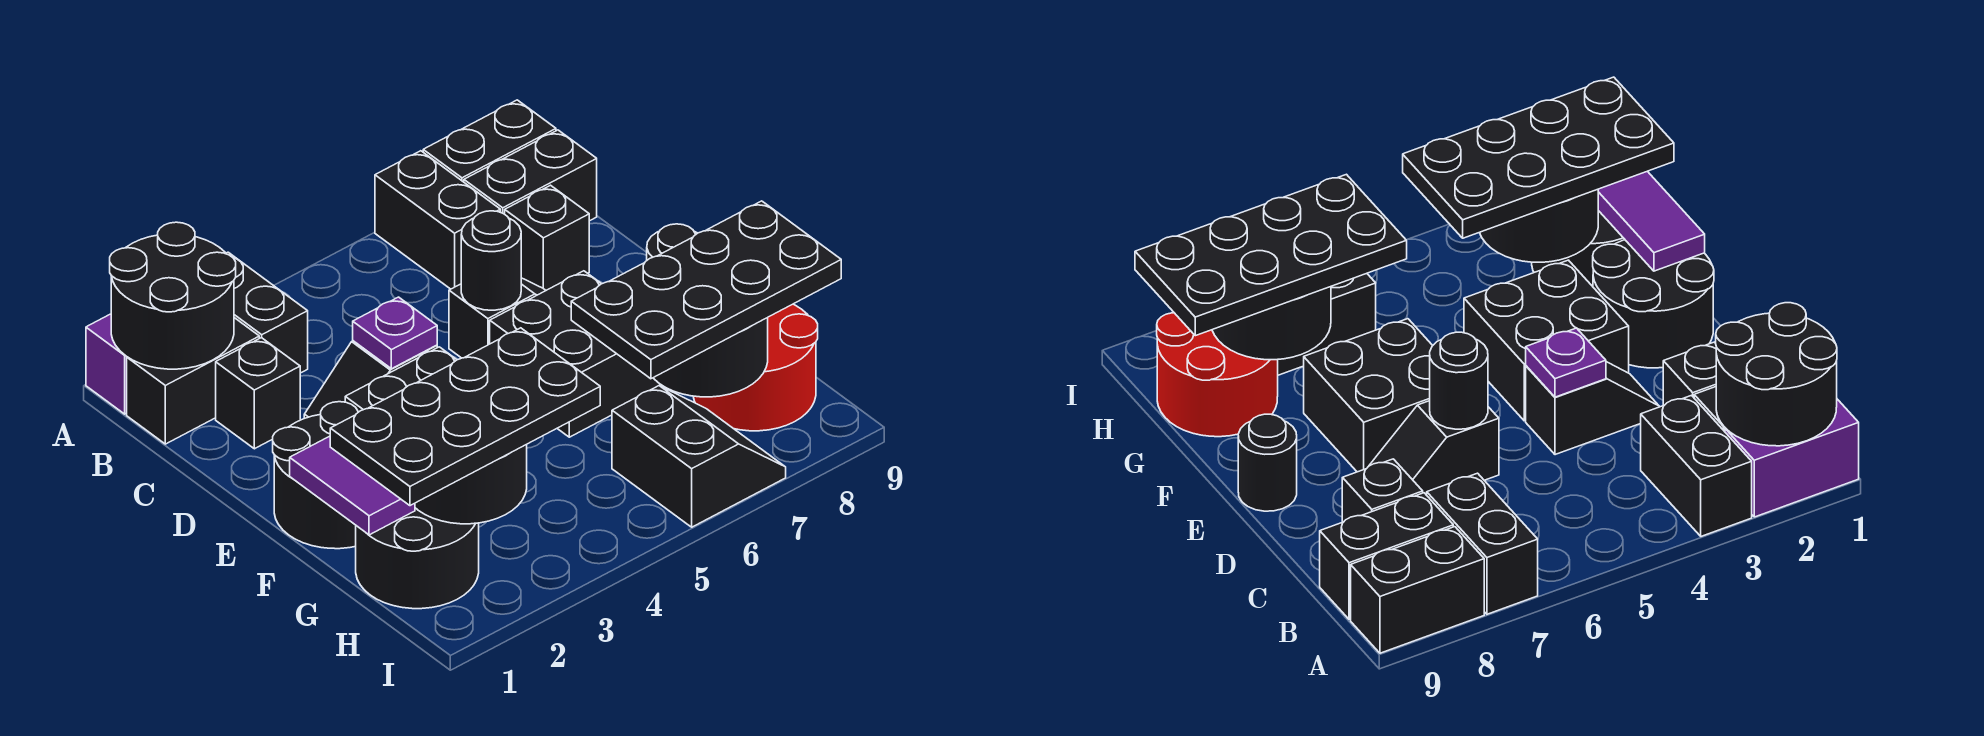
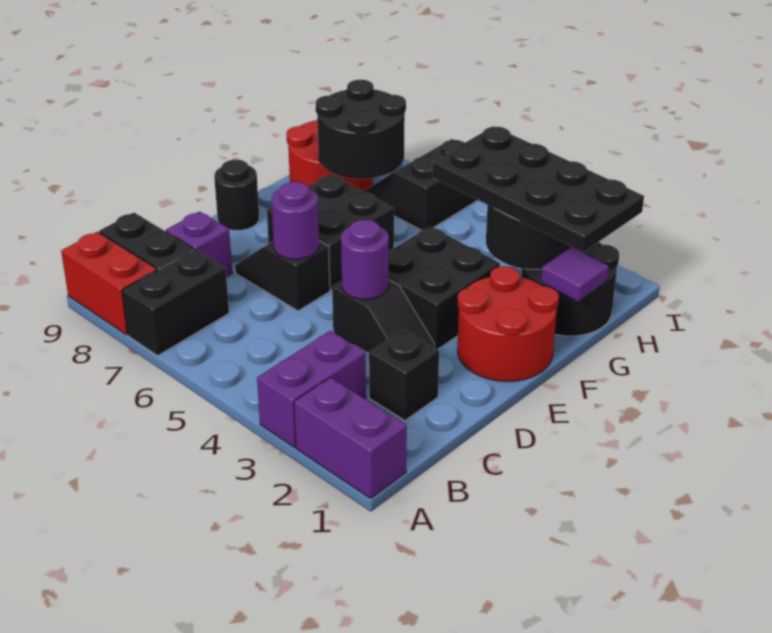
black 2x2 round brick [110,222,236,369] -> none
black 1x2 brick [226,252,308,373] -> purple 1x2 brick [257,331,366,447]
black 1x2 brick [423,100,556,182] -> red 1x2 brick [61,232,157,335]
black 1x2 brick [127,318,259,444] -> none
black 1x1 brick [505,185,589,290] -> purple 1x1 brick [166,212,232,277]
purple 1x1 plate [353,297,437,369] -> purple 1x1 round brick [341,220,389,299]
black 1x1 round brick [461,211,521,310] -> purple 1x1 round brick [271,182,319,259]
black 2x2 round brick [273,402,358,549] -> red 2x2 round brick [457,266,559,382]
purple 1x2 tile [290,436,415,535] -> purple 1x1 tile [541,247,609,301]
black 2x4 plate [571,201,841,379] -> none

